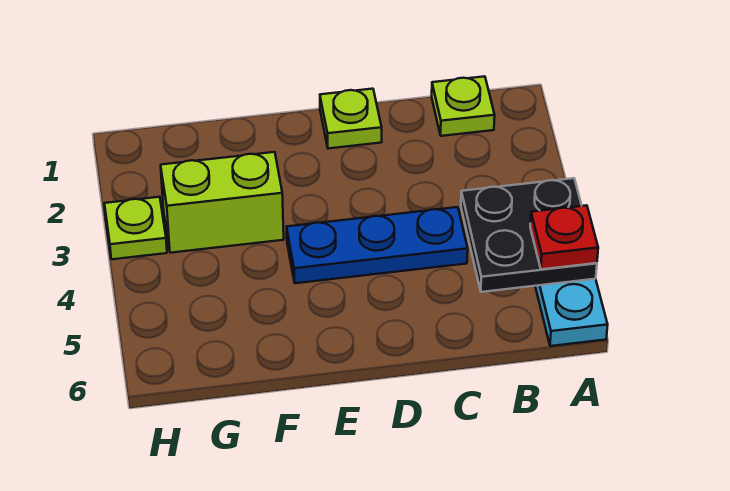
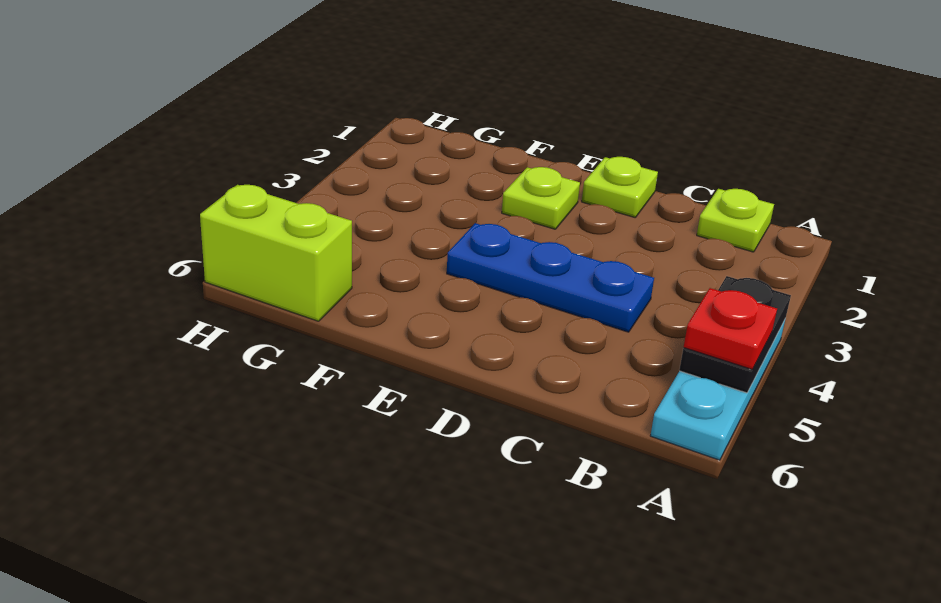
black 2x2 plate [461,178,597,292] -> black 1x2 plate [679,276,791,393]
lime 1x2 brick [161,152,284,253] -> lime 1x2 brick moved to [200,185,352,321]
lime 1x1 plate [104,197,167,259] -> lime 1x1 plate moved to [502,167,580,229]

